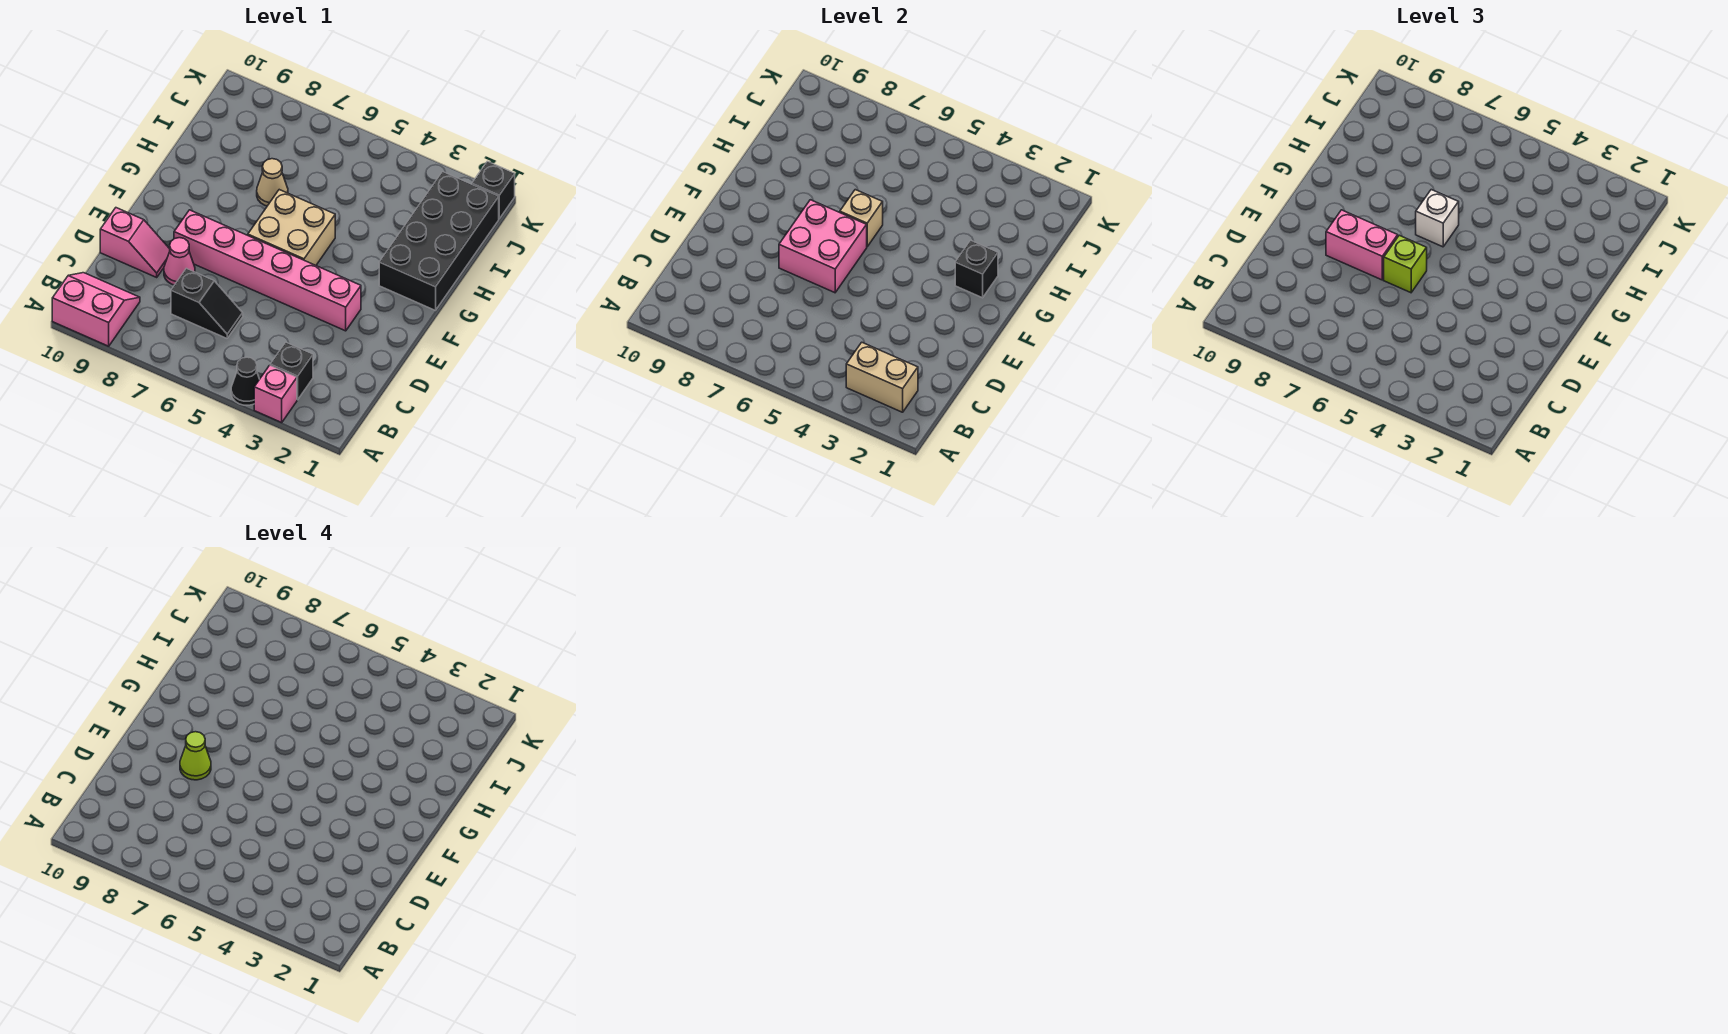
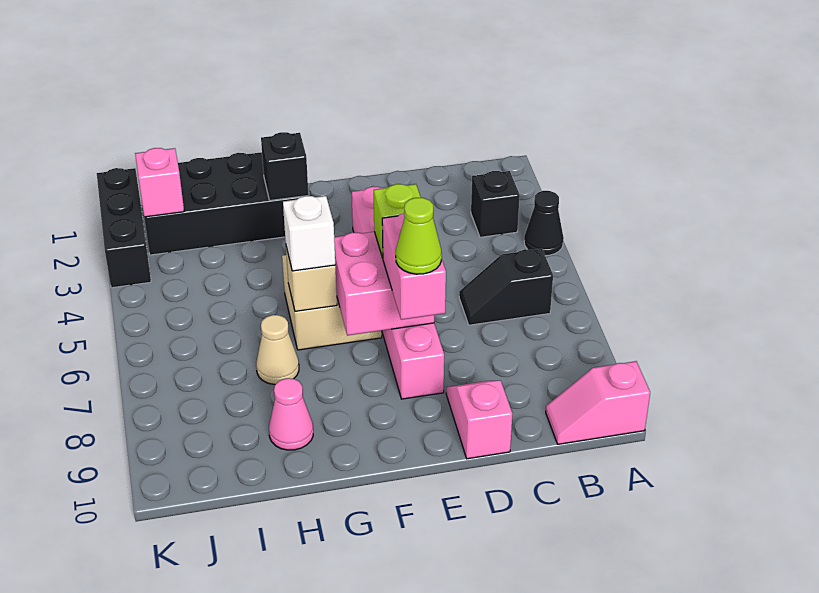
pink 1x1 brick [254,365,297,422] -> pink 1x1 brick moved to [135,148,184,217]
pink 2x2 slope [52,273,140,346] -> pink 1x2 slope [546,361,650,444]
tan 1x2 brick [846,342,918,412] -> none
black 1x2 slope [171,268,243,338] -> black 1x2 slope turned to [459,249,553,325]
pink 1x1 cone [164,238,195,285] -> pink 1x1 cone moved to [269,378,313,450]
black 1x1 brick [472,161,515,219] -> black 1x3 brick [97,168,151,288]

